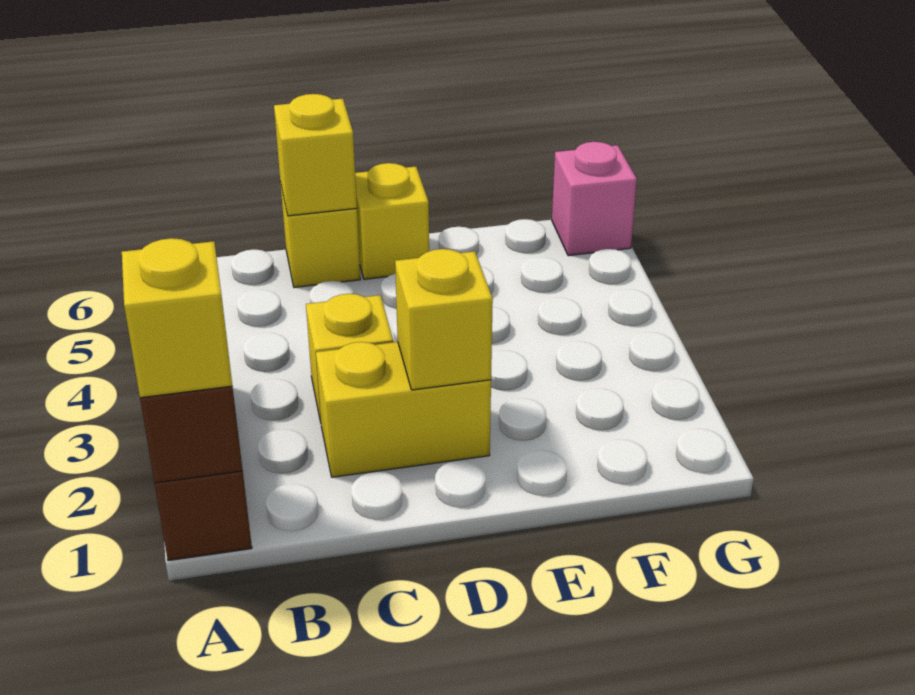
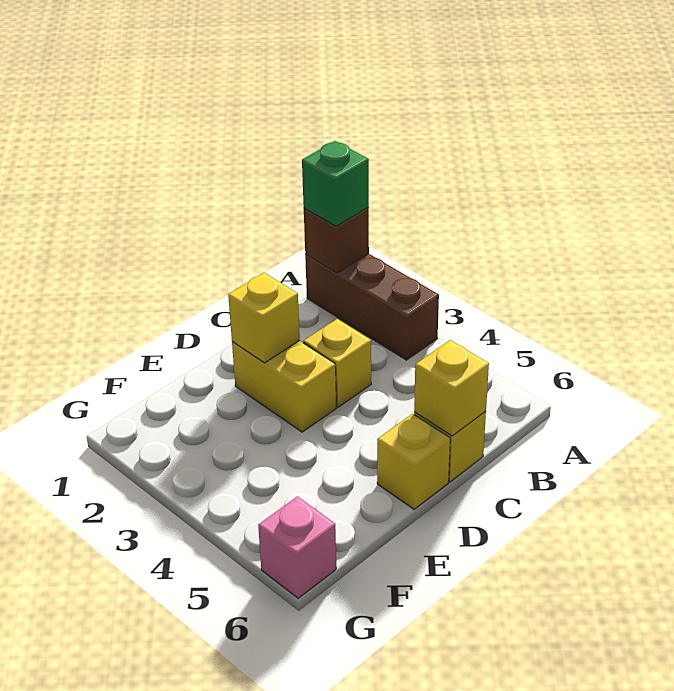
yellow 1x1 brick [122,238,232,398] -> green 1x1 brick [302,141,369,226]
yellow 1x2 brick [316,342,491,477] -> yellow 1x2 brick turned to [232,341,336,432]

